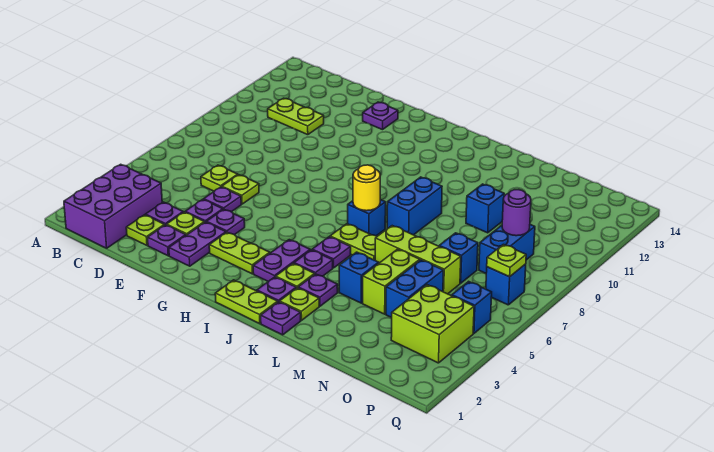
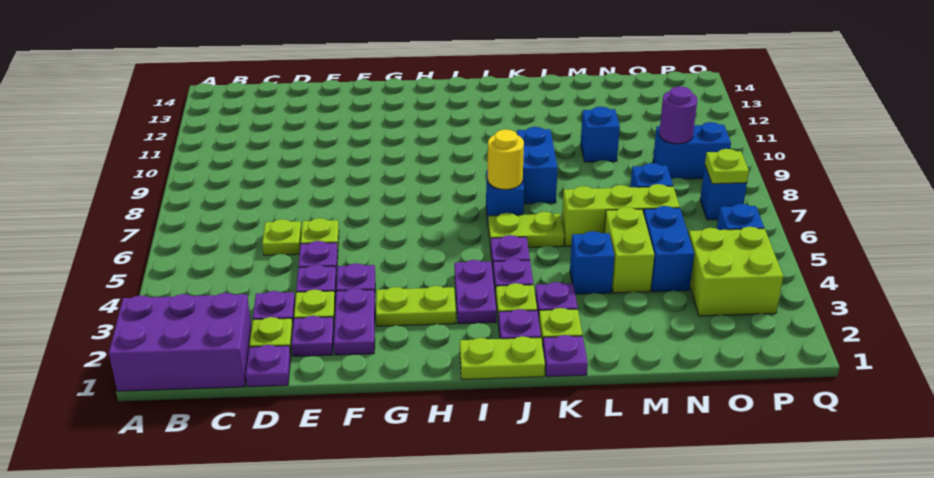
purple 2x3 brick [64,164,162,248] -> purple 2x3 brick turned to [109,293,252,391]
lime 1x2 plate [268,98,324,135] -> none
purple 1x1 plate [363,102,398,130] -> purple 1x1 plate moved to [246,345,291,387]
blue 1x2 brick [479,225,535,273] -> blue 1x2 brick turned to [653,122,731,179]

